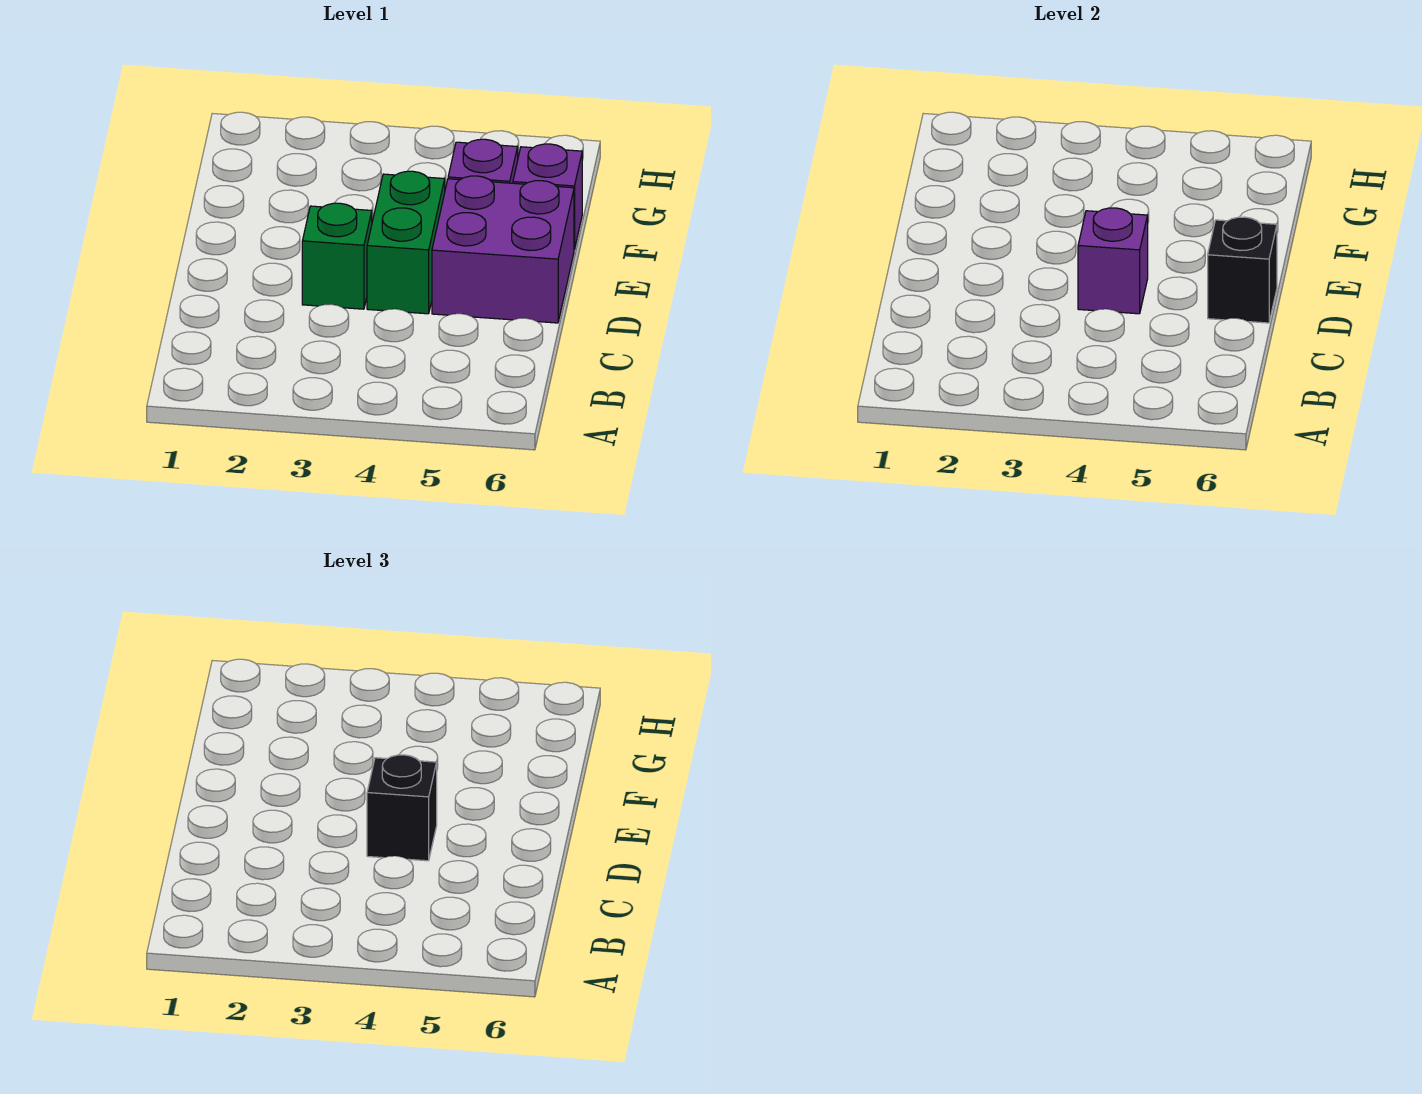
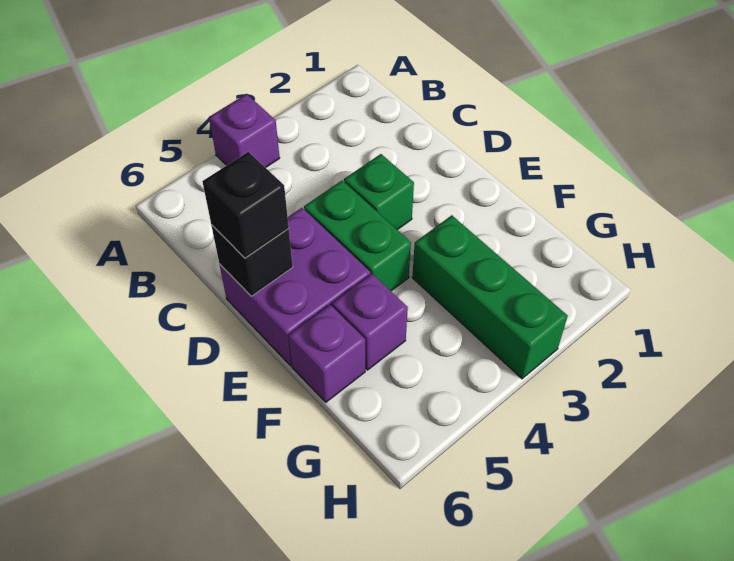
purple 1x1 brick [1078,208,1148,314] -> purple 1x1 brick moved to [209,94,280,168]
black 1x1 brick [367,755,437,861] -> black 1x1 brick moved to [202,152,289,258]
none -> green 1x3 brick [412,215,568,379]

